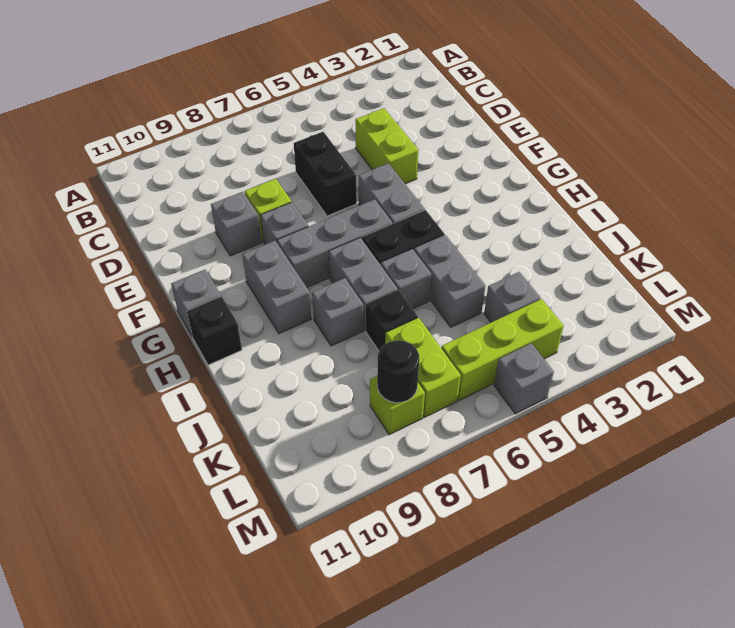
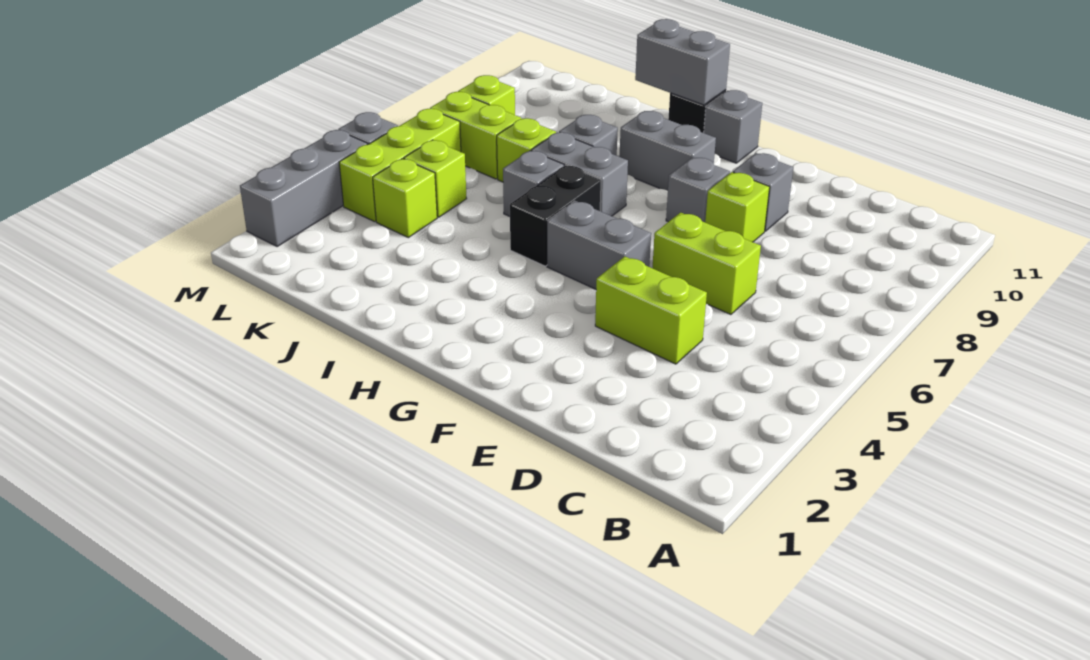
black 1x2 brick [294,132,357,216] -> lime 1x2 brick [653,213,761,315]
grey 1x3 brick [277,199,392,287] -> grey 1x3 brick moved to [240,130,368,247]
grey 1x2 brick [414,235,485,327] -> grey 1x2 brick moved to [635,19,730,105]
black 1x1 brick [366,290,418,351] -> lime 1x1 brick [497,118,556,182]
grey 1x1 brick [484,272,540,322] -> lime 1x1 brick [373,159,437,238]
none -> lime 1x1 brick [404,140,467,217]
black 1x1 round brick [377,340,419,403] -> none

